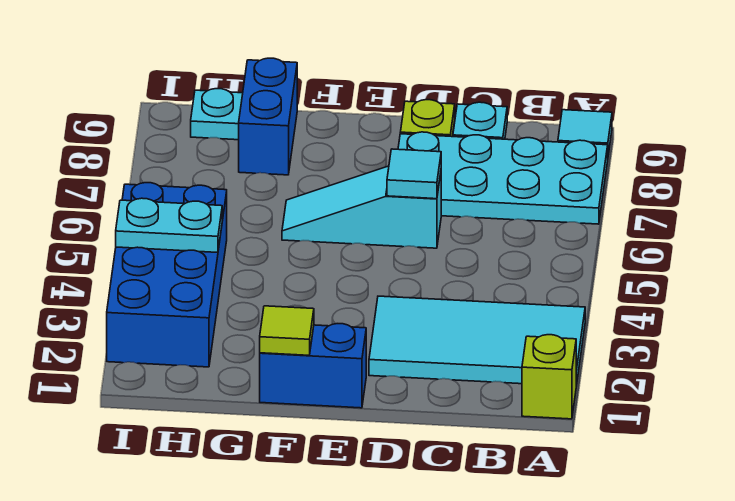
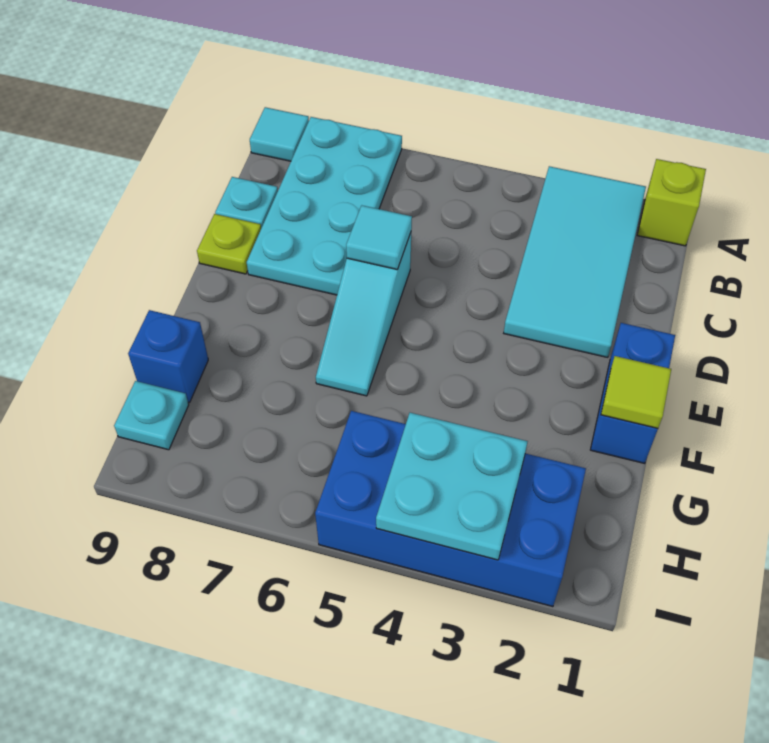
blue 1x2 brick [239,58,297,175] -> blue 1x1 brick [128,310,208,403]
cyan 1x2 plate [116,198,222,253] -> cyan 2x2 plate [376,413,528,560]

